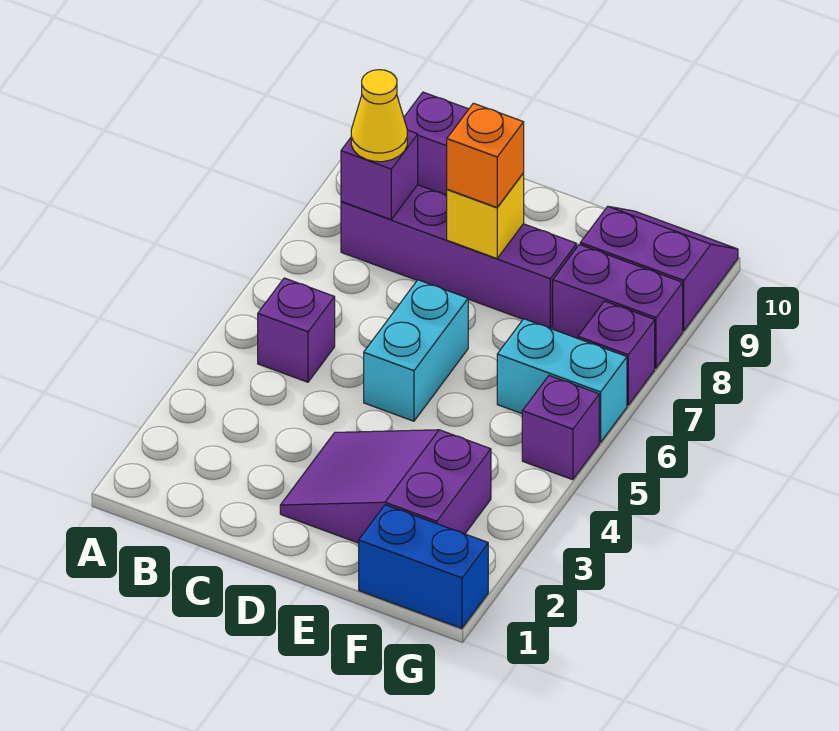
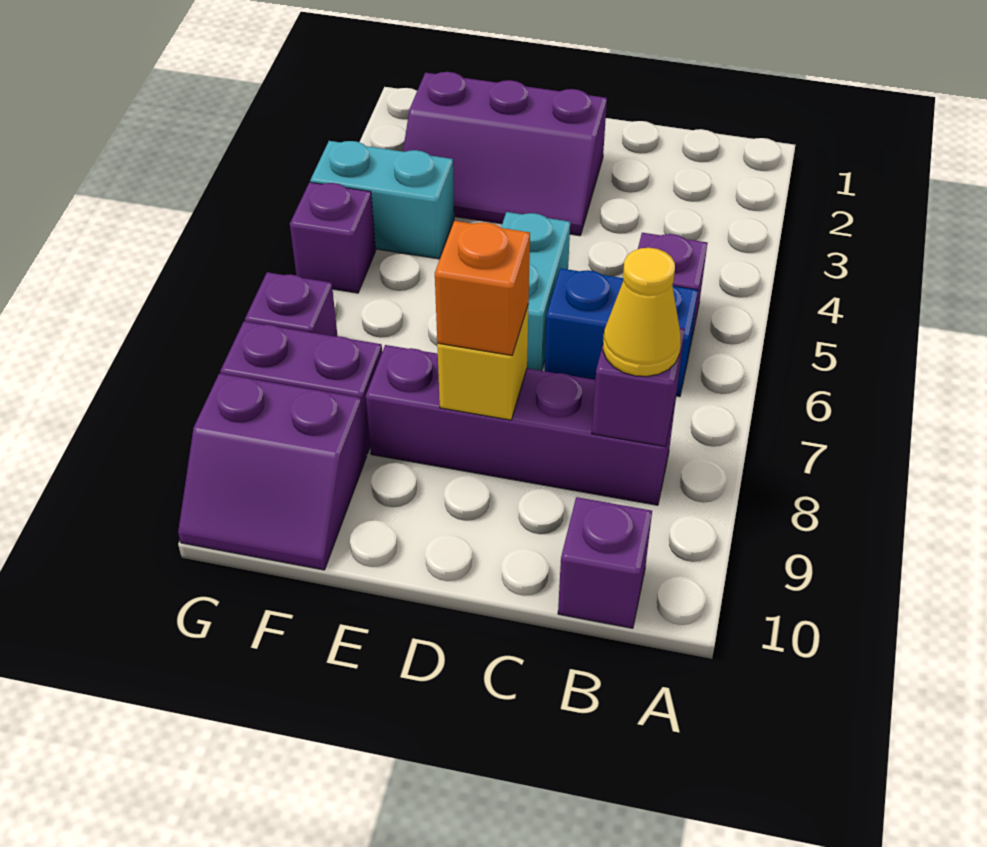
purple 2x3 slope [280,430,491,543] -> purple 2x3 slope turned to [403,72,607,236]
blue 1x2 brick [359,505,488,628] -> blue 1x2 brick moved to [545,268,698,397]
cyan 1x2 brick [497,319,627,442] -> cyan 1x2 brick moved to [310,141,454,259]

